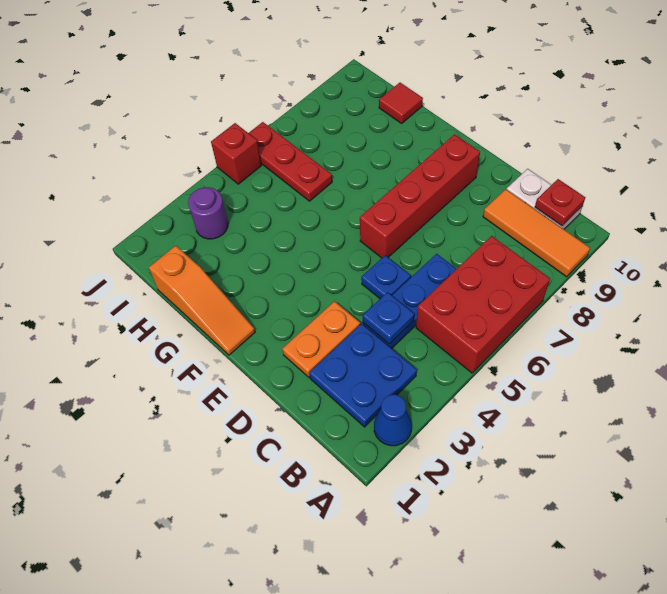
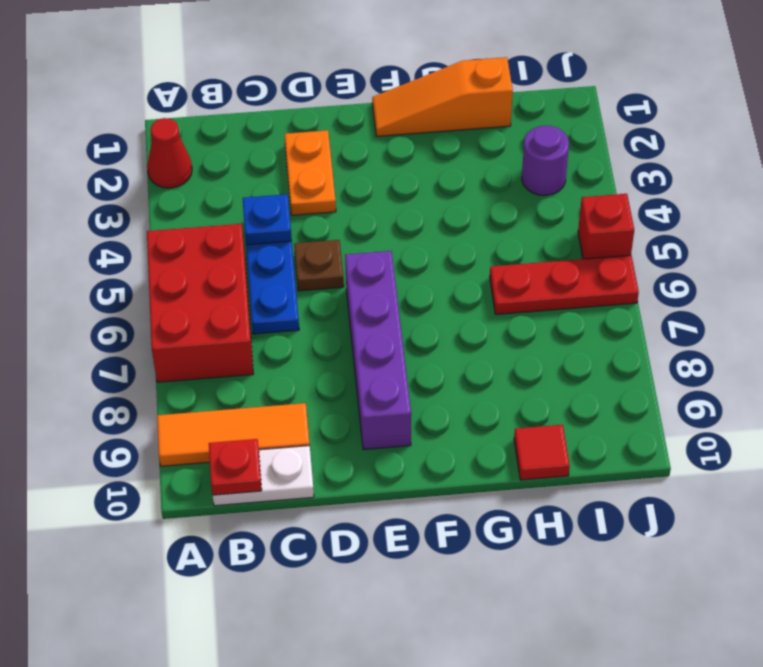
blue 1x1 cone [374,395,412,446] -> red 1x1 cone [147,118,192,188]
blue 2x2 plate [309,324,417,427] -> none
blue 1x1 plate [361,255,411,299] -> brown 1x1 plate [294,240,344,291]
red 1x4 brick [360,134,480,258] -> purple 1x4 brick [345,251,411,450]

